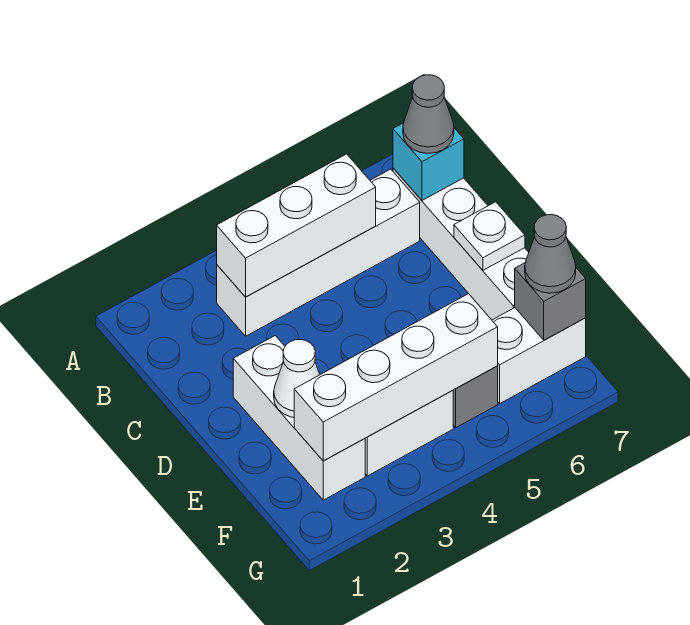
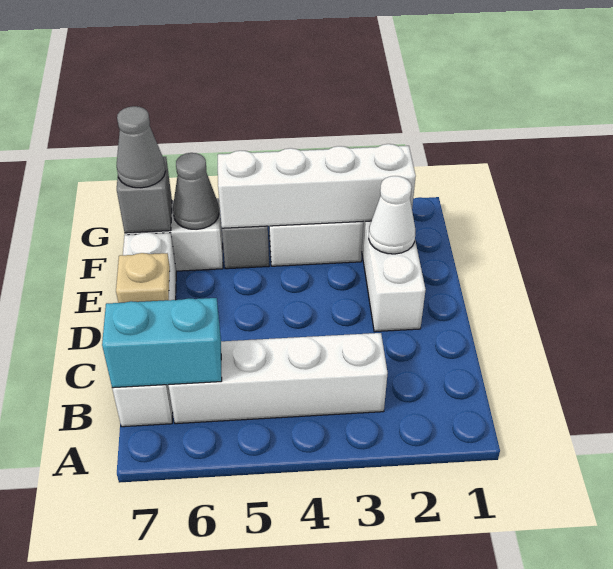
white 1x3 brick [217,154,376,297] -> none
cyan 1x1 brick [393,123,464,200] -> cyan 1x2 brick [102,298,222,388]
grey 1x1 cone [403,75,454,154] -> grey 1x1 cone moved to [173,153,219,229]
white 1x1 plate [454,202,525,270] -> tan 1x1 plate [116,253,170,303]

